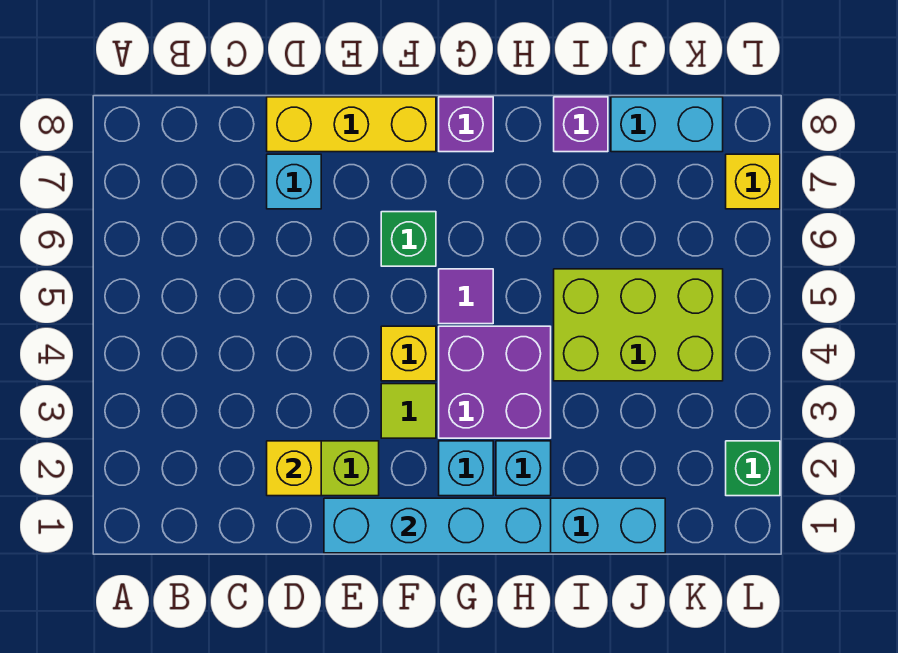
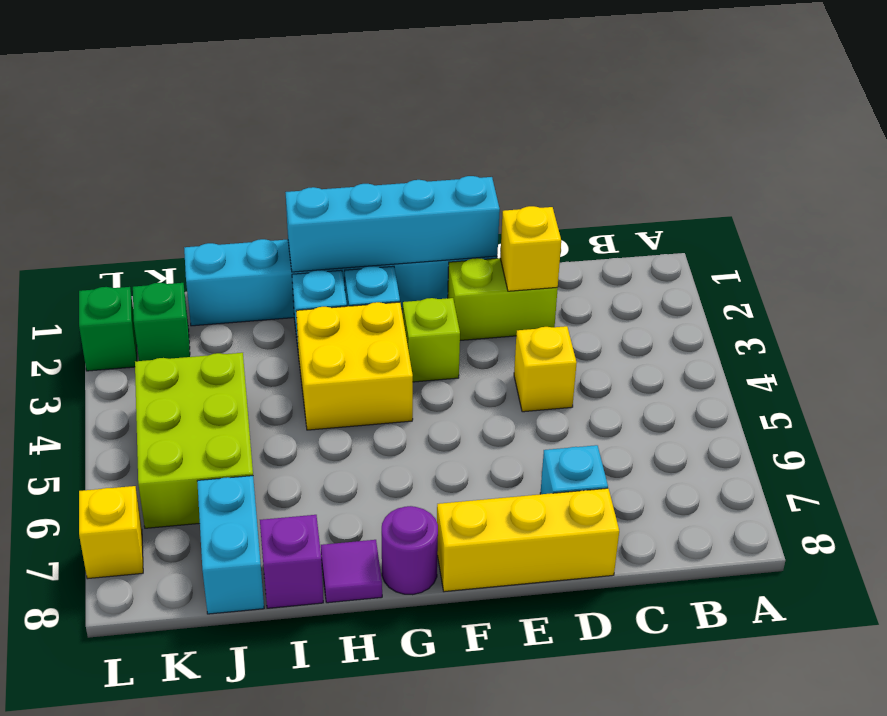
lime 1x1 tile [381,384,436,438] -> lime 1x1 brick [403,298,460,382]
yellow 1x1 brick [381,326,436,381] -> yellow 1x1 brick moved to [514,326,577,412]
green 1x1 brick [381,212,436,266] -> green 1x1 brick moved to [133,283,190,361]
purple 2x2 brick [439,326,551,438] -> yellow 2x2 brick [296,302,413,430]
purple 1x1 tile [439,269,493,324] -> purple 1x1 tile moved to [321,540,382,603]
purple 1x1 brick [439,97,493,152] -> purple 1x1 round brick [382,506,438,595]
lime 2x3 brick [554,269,723,381] -> lime 2x3 brick turned to [135,353,253,528]
cyan 1x2 brick [611,97,723,152] -> cyan 1x2 brick turned to [197,476,264,614]

